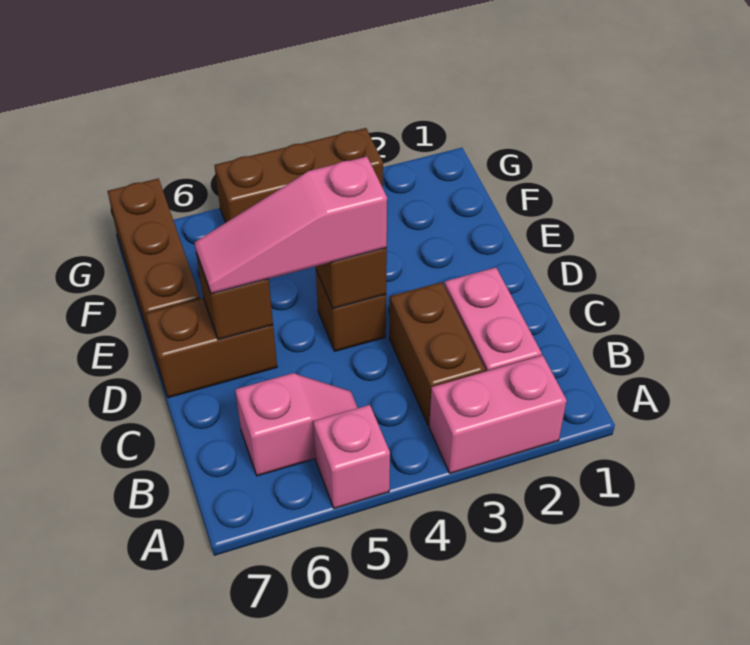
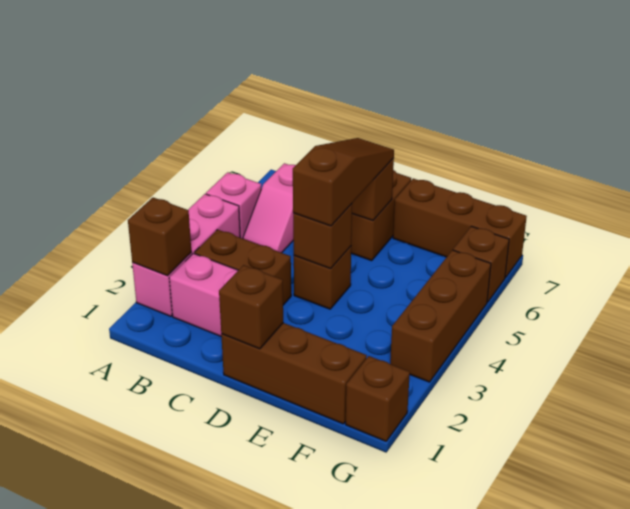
pink 1x2 brick [429,355,567,473] -> pink 1x3 brick [132,194,240,316]
none -> brown 1x1 brick [128,198,191,276]
none -> brown 1x3 brick [221,323,367,424]
none -> brown 1x1 brick [219,265,283,349]
pink 1x3 slope [194,157,387,294] -> brown 1x3 slope [293,138,394,226]
none -> brown 1x1 brick [346,356,410,441]
none -> brown 1x1 brick [453,226,509,302]

